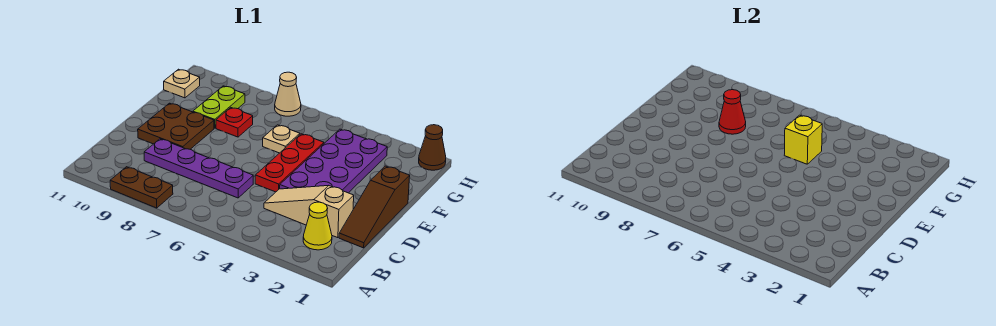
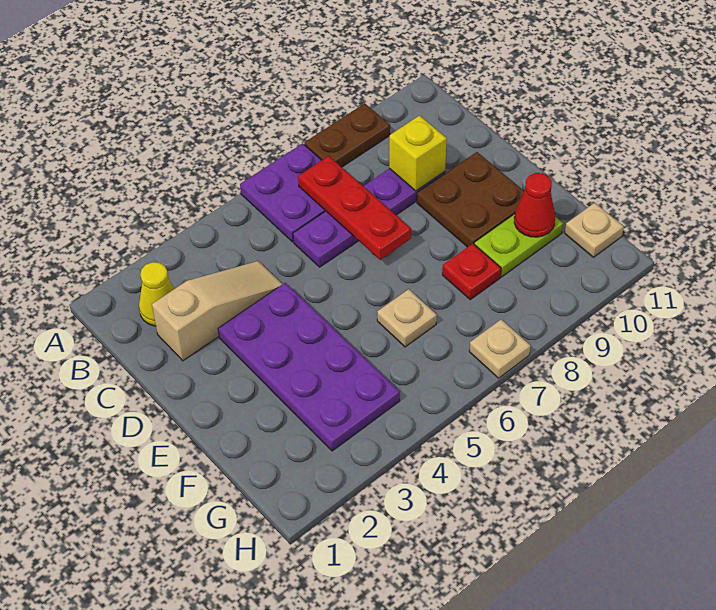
none -> purple 2x2 plate [240,143,325,242]
brown 1x3 slope [339,166,410,248] -> none
red 1x3 plate [255,134,324,192] -> red 1x3 plate moved to [298,156,411,260]
yellow 1x1 brick [784,115,822,164] -> yellow 1x1 brick moved to [389,116,447,191]
red 1x1 cone [719,90,746,134] -> red 1x1 cone moved to [514,173,555,237]
lime 1x2 plate [193,86,245,128] -> lime 1x2 plate turned to [474,214,563,277]
brown 1x1 cone [419,125,446,170] -> none
tan 1x1 cone [275,72,301,116] -> tan 1x1 plate [469,320,531,378]

